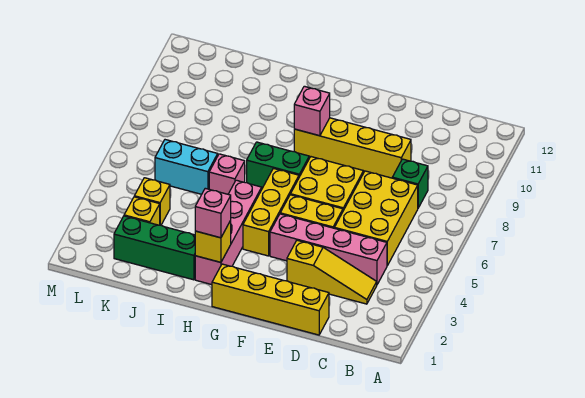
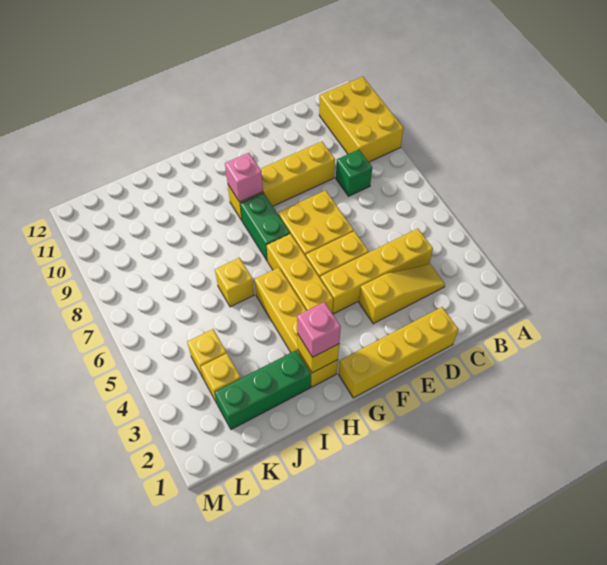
pink 1x4 brick [270,214,387,284] -> yellow 1x4 brick [320,229,433,314]
yellow 2x3 brick [335,171,418,266] -> yellow 2x3 brick moved to [319,77,404,162]
green 1x2 brick [247,142,309,188] -> green 1x2 brick turned to [240,193,290,261]
pink 1x4 brick [195,180,262,285] -> yellow 1x4 brick [255,267,338,387]
pink 1x1 brick [209,154,245,194] -> yellow 1x1 brick [215,258,254,307]
cyan 1x2 brick [155,140,218,194] -> none

